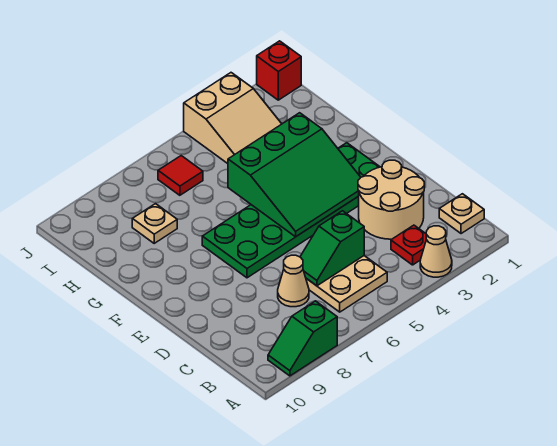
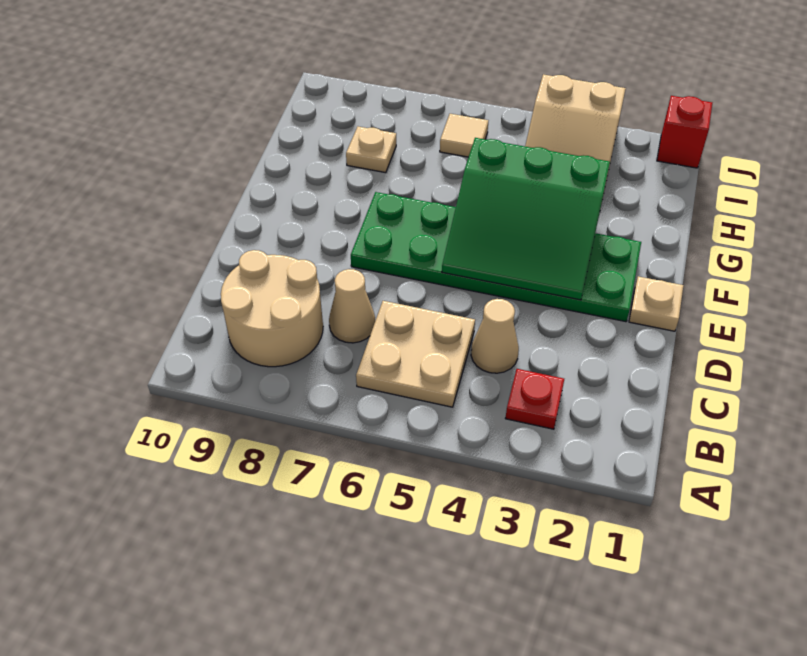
tan 1x1 cone [420,226,452,277] -> tan 1x1 cone moved to [471,299,519,373]
green 1x2 slope [268,301,337,376] -> none
tan 1x1 plate [439,194,484,234] -> tan 1x1 plate moved to [629,276,683,331]
tan 2x2 round brick [358,160,424,239] -> tan 2x2 round brick moved to [221,250,323,367]
green 1x2 slope [300,211,364,286] -> none
red 1x1 tile [158,156,203,195] -> tan 1x1 tile [440,114,488,157]

